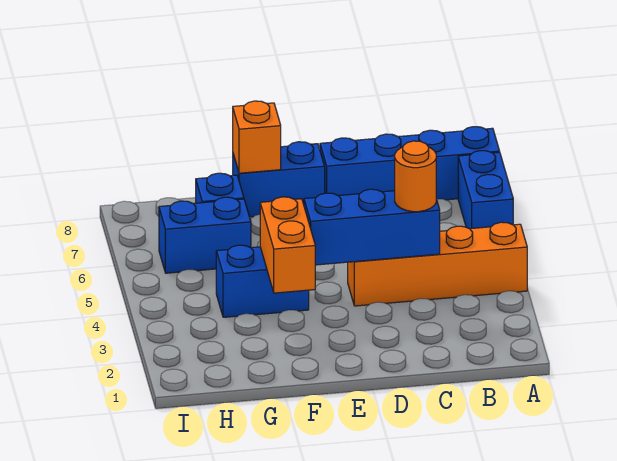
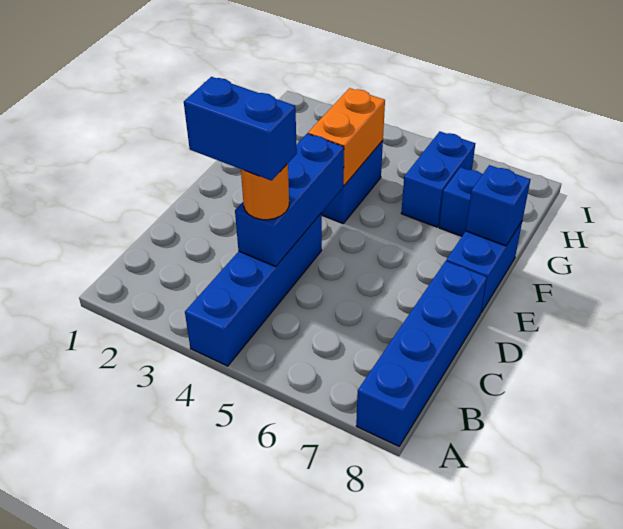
orange 1x4 brick [348,222,527,306] -> blue 1x4 brick [185,213,322,366]
blue 1x2 brick [458,151,513,229] -> blue 1x2 brick moved to [184,77,297,181]
orange 1x2 brick [260,197,315,293] -> orange 1x2 brick turned to [308,88,385,186]
orange 1x1 brick [233,101,281,173] -> blue 1x1 brick [466,165,531,246]

